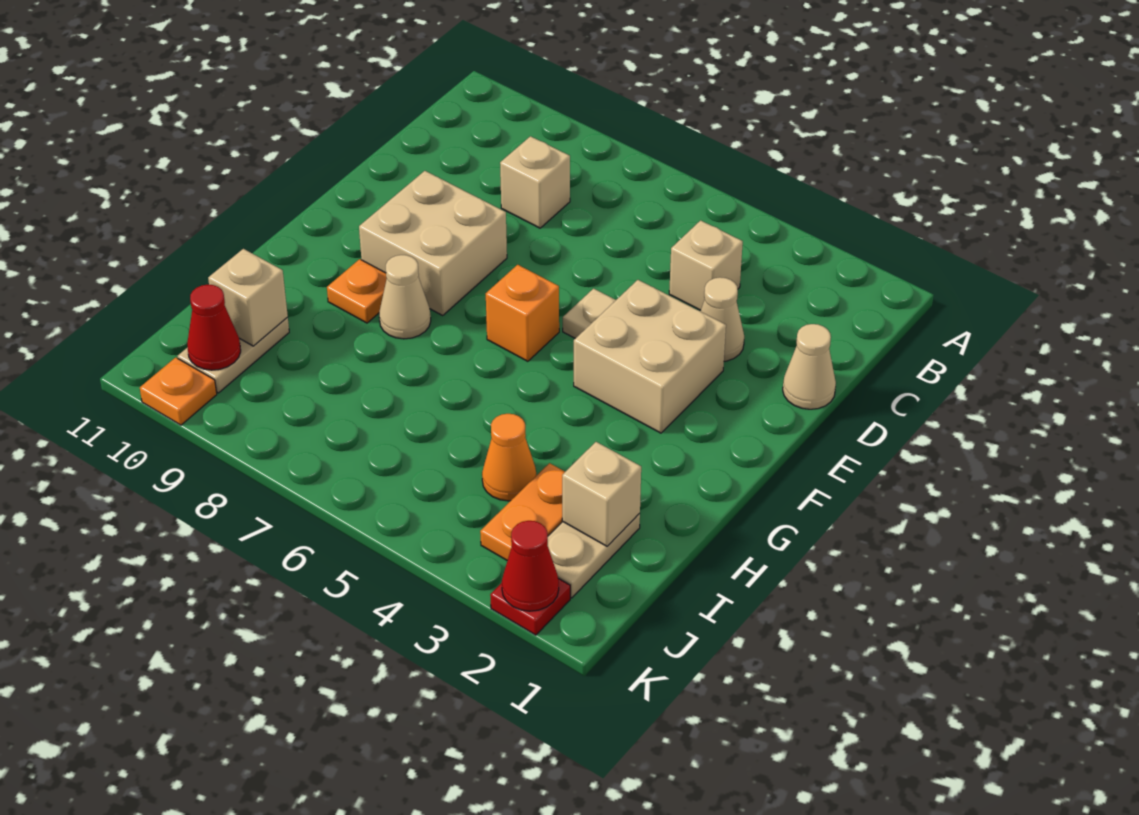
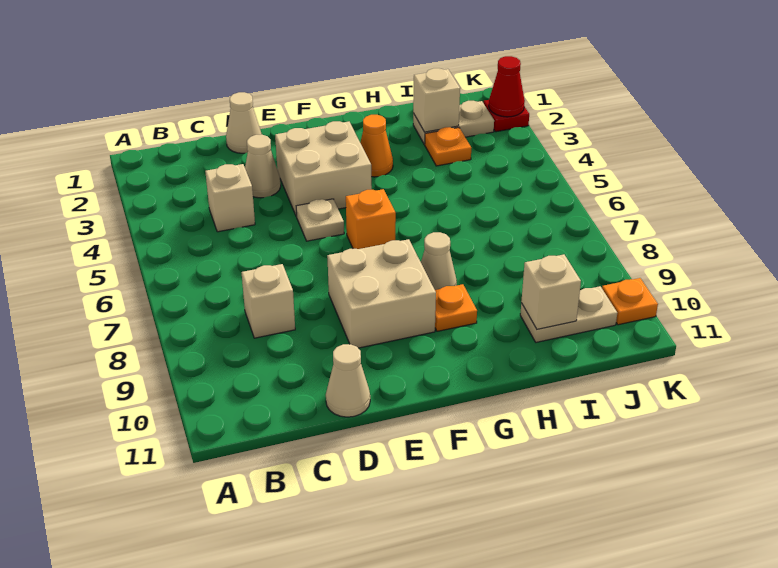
none -> tan 1x1 cone [326,344,370,417]
orange 1x2 plate [480,463,565,561] -> orange 1x1 plate [424,127,471,166]
orange 1x1 cone [482,414,536,501] -> orange 1x1 cone moved to [360,115,393,177]
red 1x1 cone [187,285,241,370] -> none

